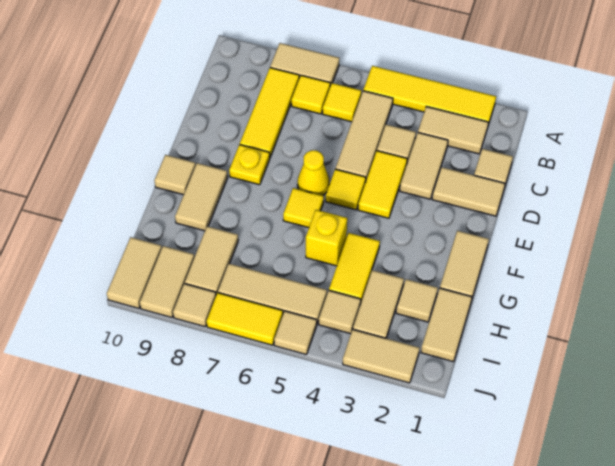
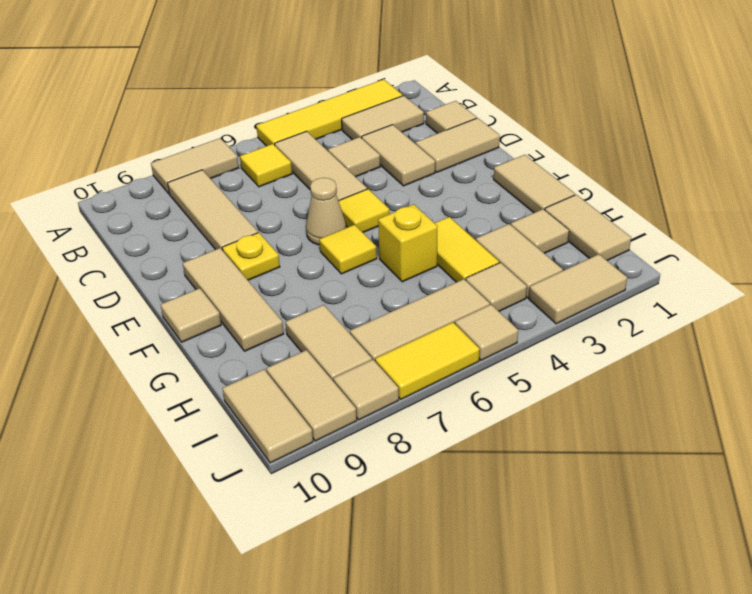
yellow 1x1 tile [291,75,330,114] -> none
yellow 1x3 tile [240,68,299,157] -> tan 1x3 tile [168,170,258,250]
yellow 1x2 tile [358,151,407,218] -> none
yellow 1x1 cone [298,150,329,196] -> tan 1x1 cone [306,178,346,245]
tan 1x2 tile [175,163,228,231] -> tan 1x3 tile [183,248,284,351]

